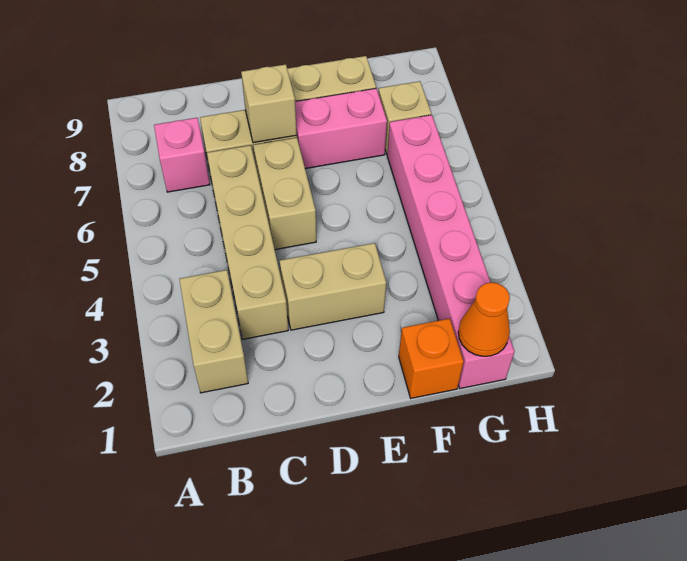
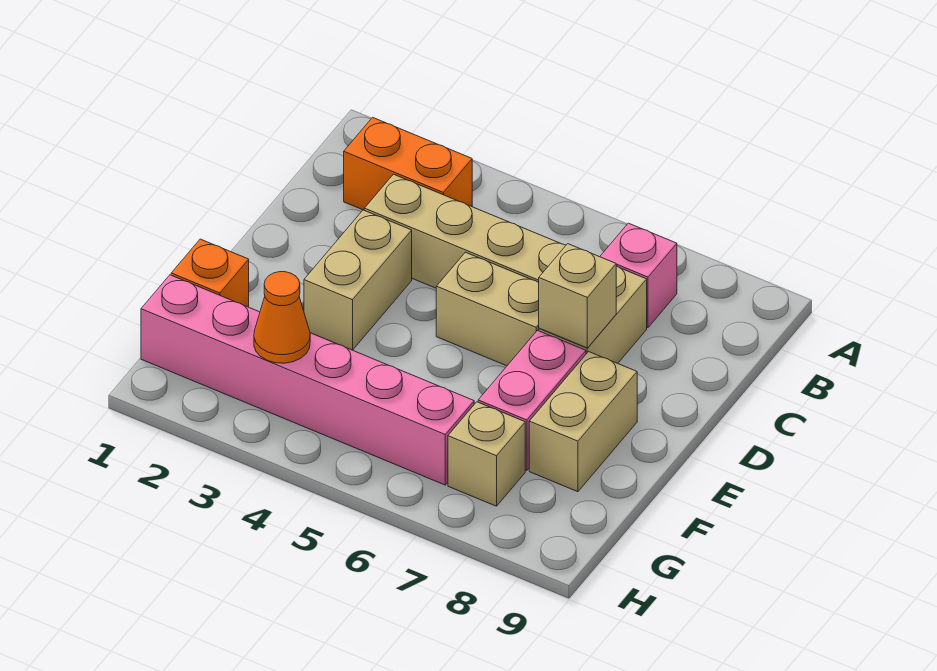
tan 1x2 brick [179,270,248,393] -> orange 1x2 brick [344,117,472,210]
orange 1x1 cone [458,282,510,356] -> orange 1x1 cone moved to [254,272,310,363]

